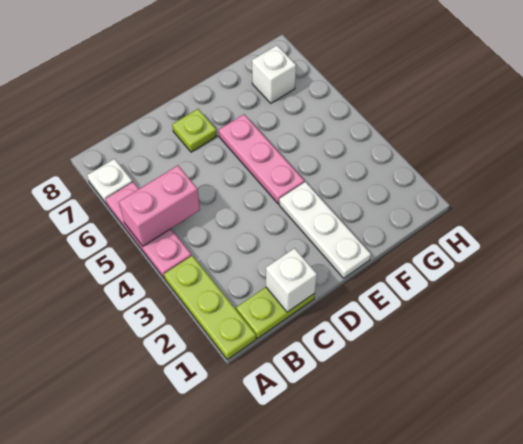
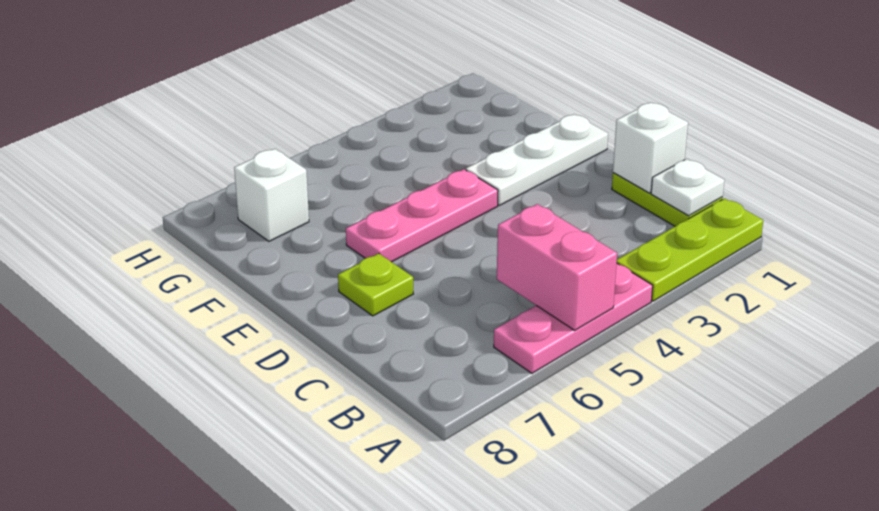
white 1x1 plate [87,159,133,204] -> white 1x1 plate moved to [651,159,724,216]

